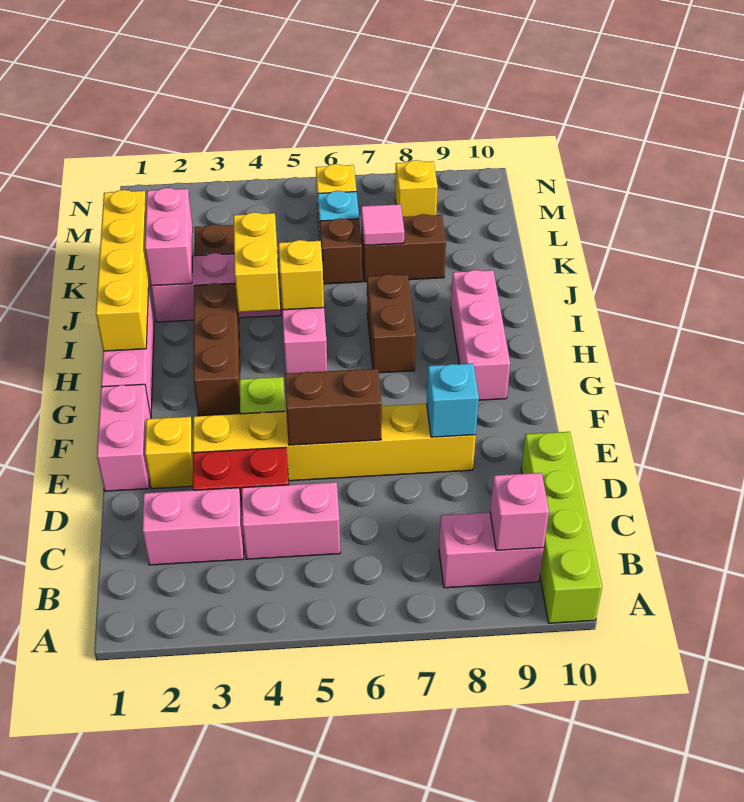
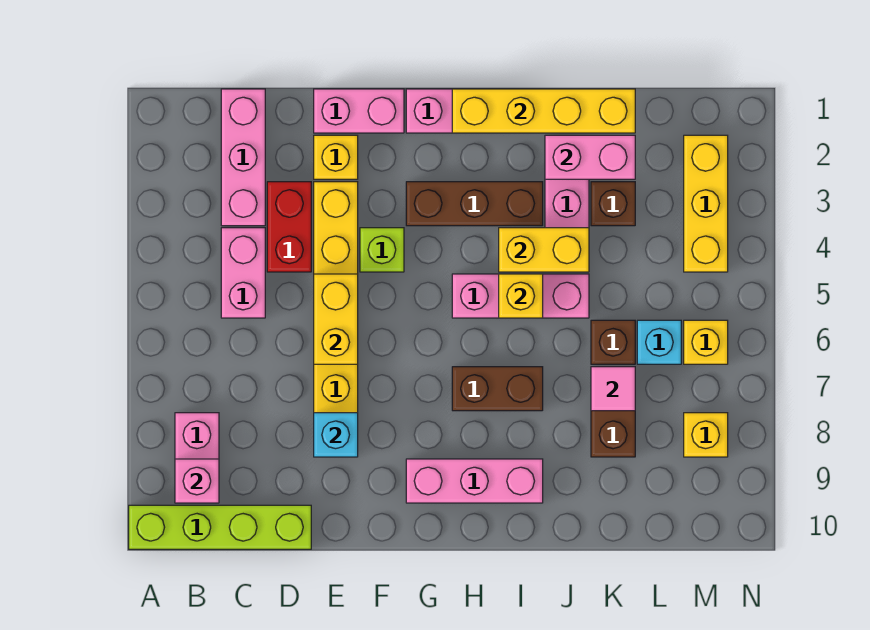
pink 1x2 brick [142,488,244,565] -> pink 1x3 brick [221,89,265,226]
brown 1x2 brick [285,369,382,445] -> yellow 1x2 brick [314,274,358,364]
none -> yellow 1x3 brick [684,135,728,272]

